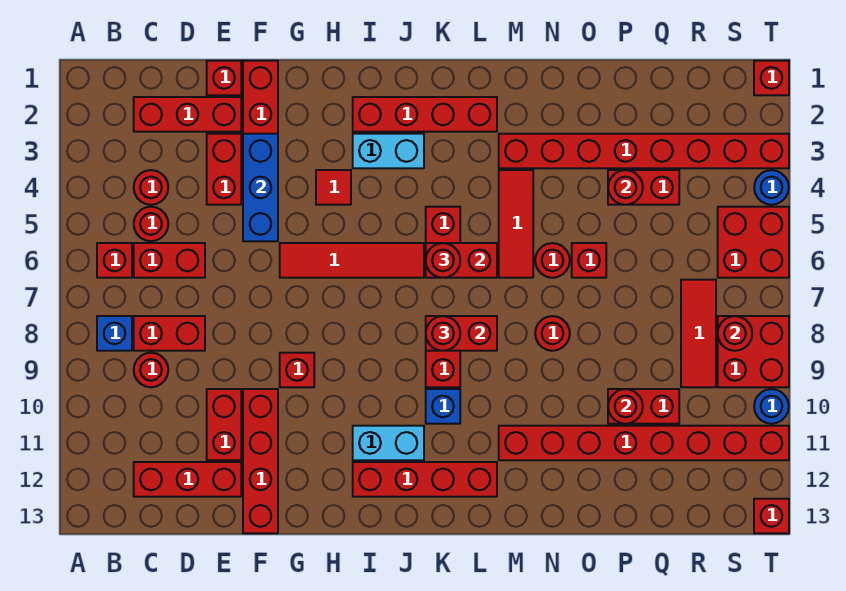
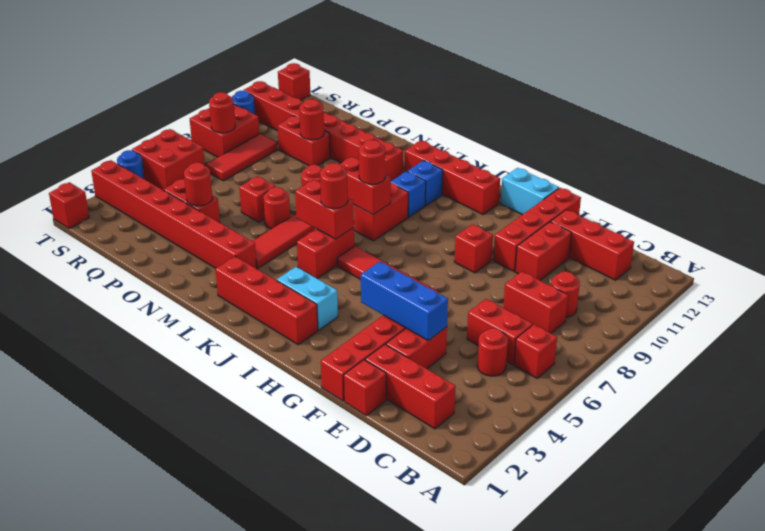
blue 1x1 brick [97,316,132,351] -> blue 1x1 brick moved to [407,160,443,206]
red 1x1 round brick [134,170,168,205] -> none
blue 1x3 brick [243,134,278,241] -> blue 1x3 brick turned to [361,262,448,341]
red 1x1 tile [316,170,351,205] -> none
cyan 1x2 brick [353,426,424,460] -> cyan 1x2 brick moved to [501,168,559,215]

